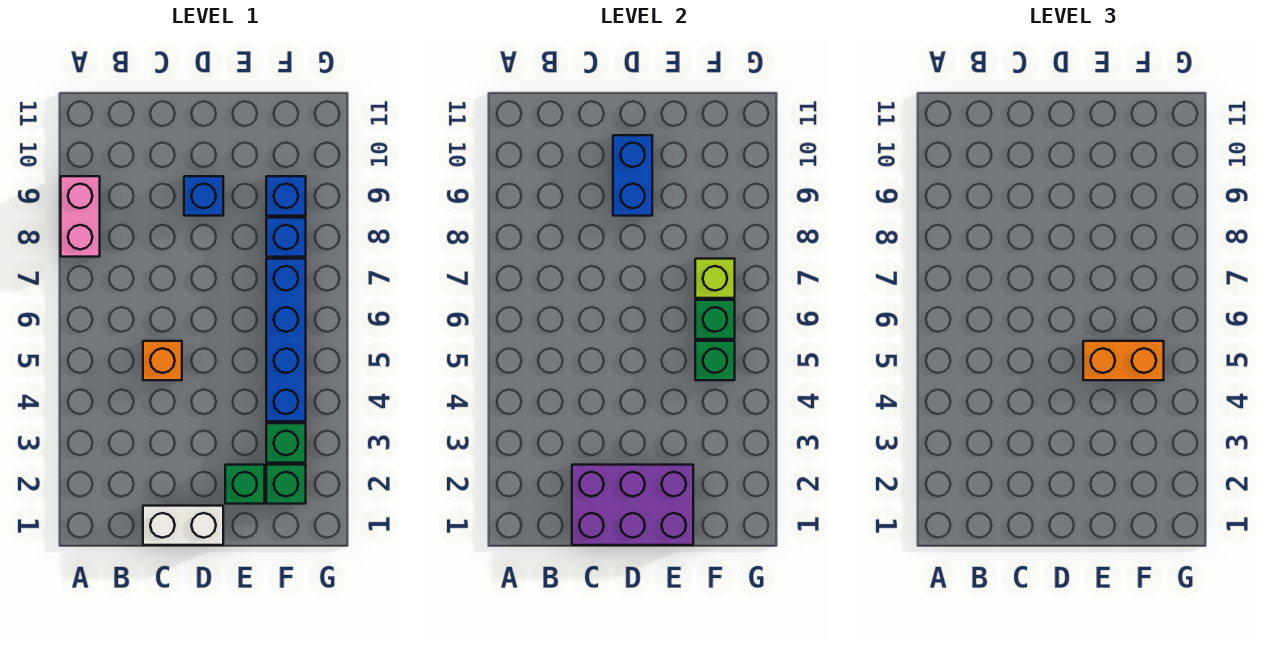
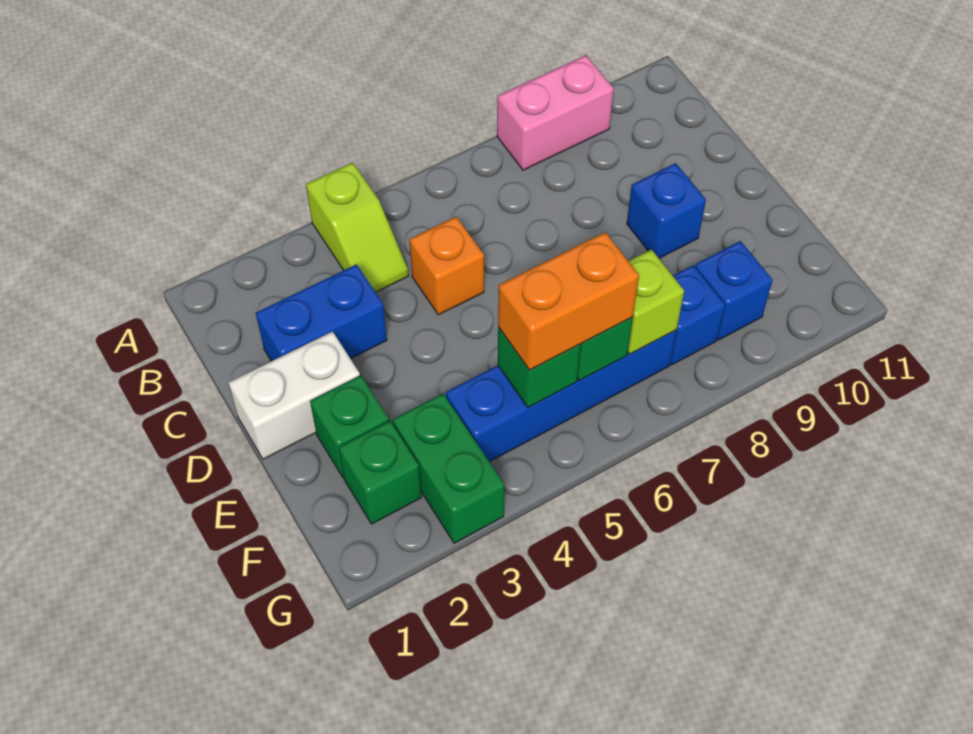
none -> lime 1x2 slope [306,162,409,292]
white 1x2 brick [143,506,223,545] -> white 1x2 brick turned to [229,332,360,459]
purple 2x3 brick [572,465,693,545] -> none
blue 1x2 brick [613,135,652,216] -> blue 1x2 brick moved to [256,264,387,361]
orange 1x2 brick [1083,341,1164,380] -> orange 1x2 brick turned to [498,232,639,370]
green 1x1 brick [266,423,306,463] -> green 1x2 brick [393,394,504,543]

